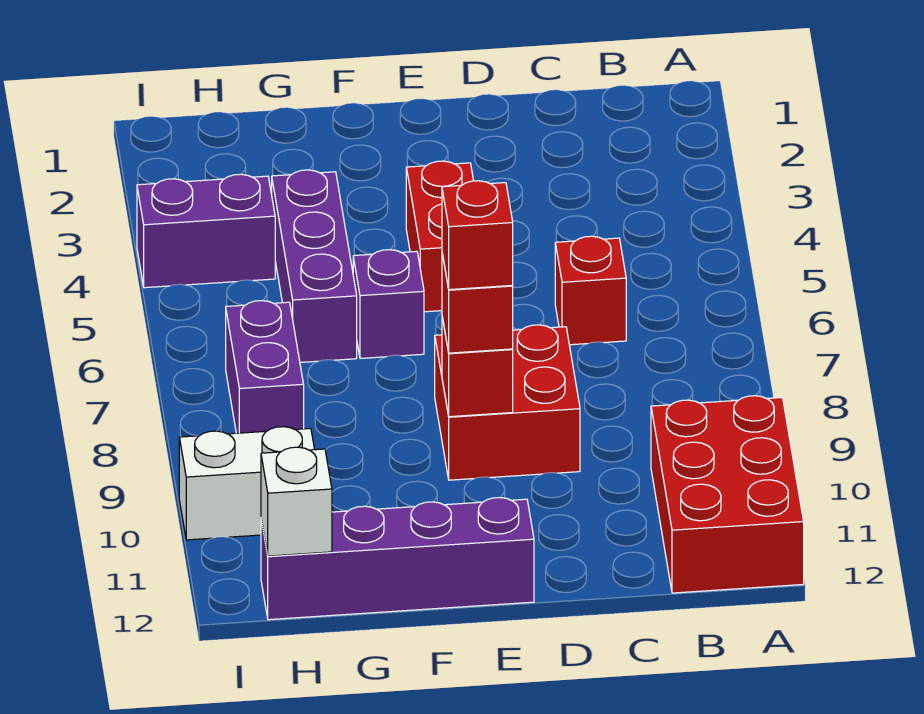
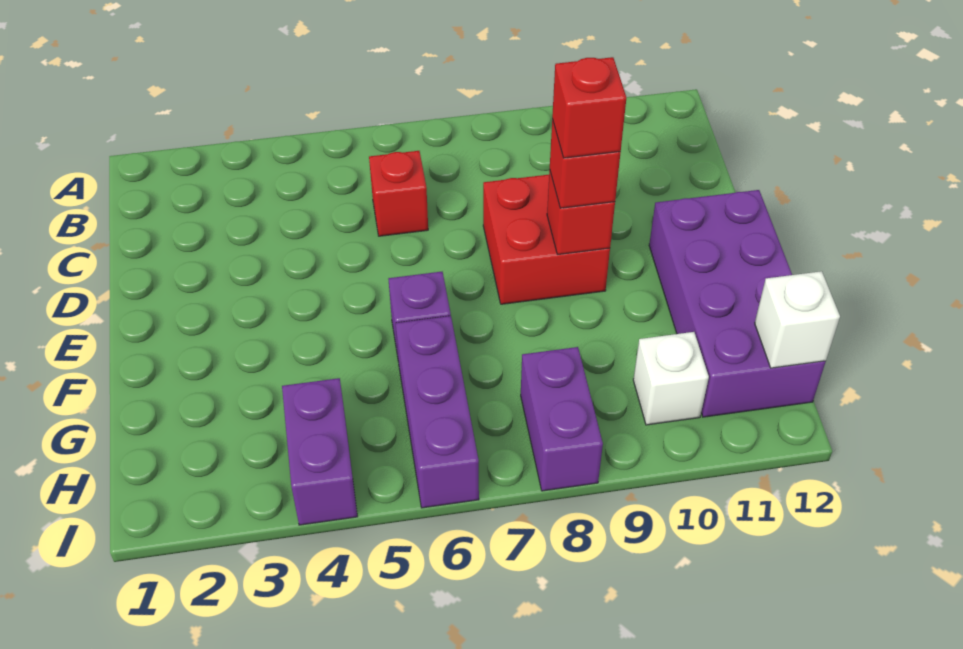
red 2x3 brick [651,396,804,593] -> none
red 1x2 brick [406,161,474,312] -> none
purple 1x4 brick [261,498,534,620] -> purple 2x4 brick [649,190,826,417]
purple 1x3 brick [272,170,357,362] -> purple 1x3 brick turned to [396,316,479,508]
purple 1x2 brick [226,301,304,433] -> purple 1x2 brick turned to [521,347,603,491]
white 1x2 brick [179,427,315,540] -> white 1x1 brick [633,332,709,425]

